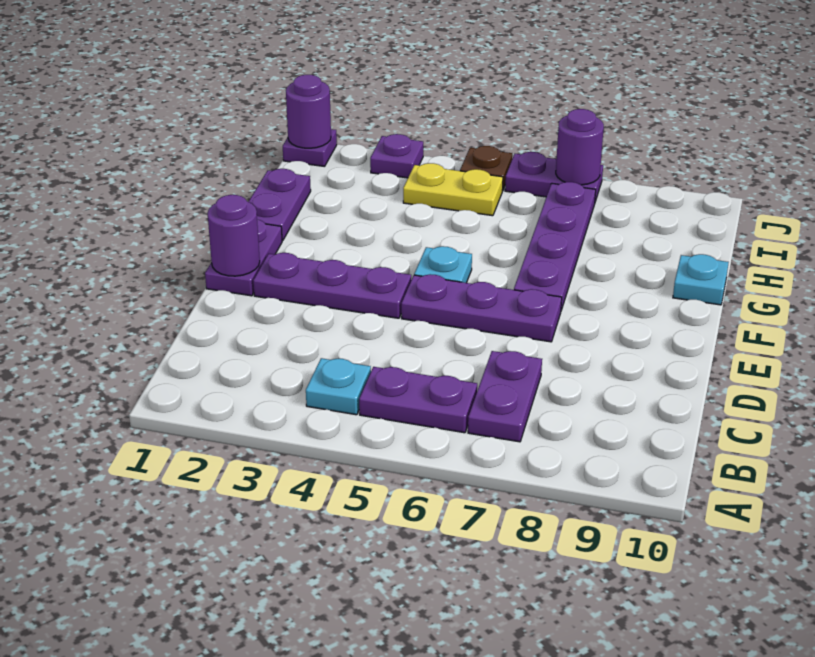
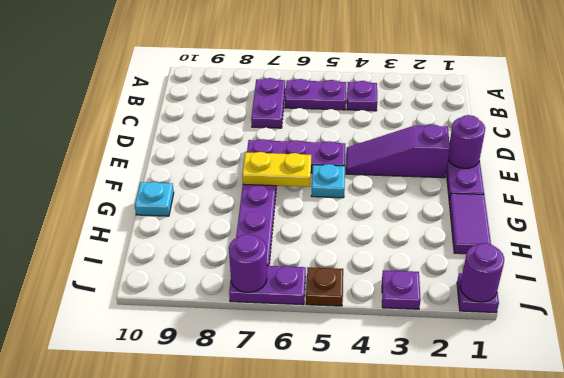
cyan 1x1 plate [306,358,371,415] -> purple 1x1 plate [347,81,377,111]
purple 1x3 plate [253,253,411,318] -> purple 1x3 slope [346,124,450,178]
purple 1x2 plate [249,169,311,241] -> purple 1x2 tile [449,193,491,254]
yellow 1x2 plate [403,163,503,216] -> yellow 1x2 plate moved to [242,152,311,187]

